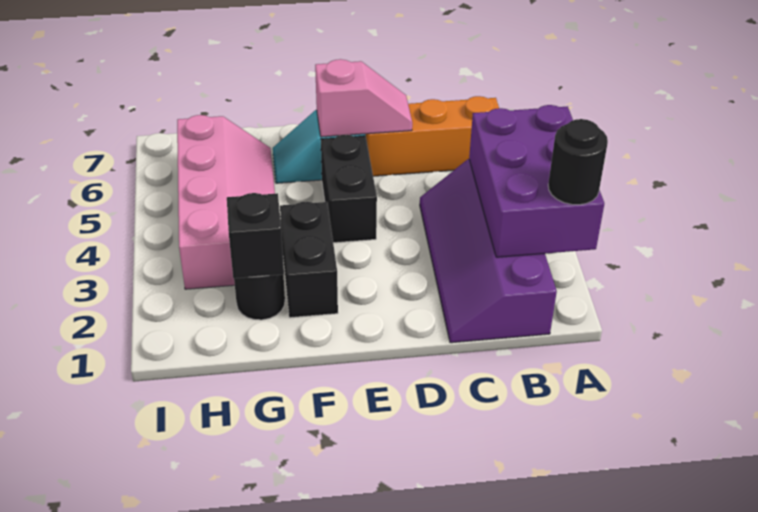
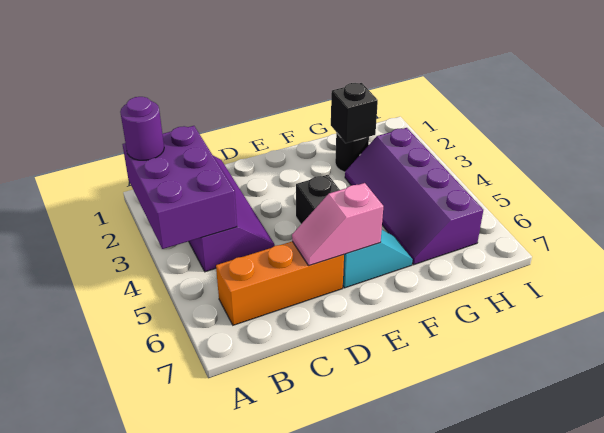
black 1x1 round brick [548,119,608,205] -> purple 1x1 round brick [120,97,164,160]
black 1x2 brick [280,202,338,318] -> none
pink 2x4 slope [177,115,275,289] -> purple 2x4 slope [345,128,483,265]

